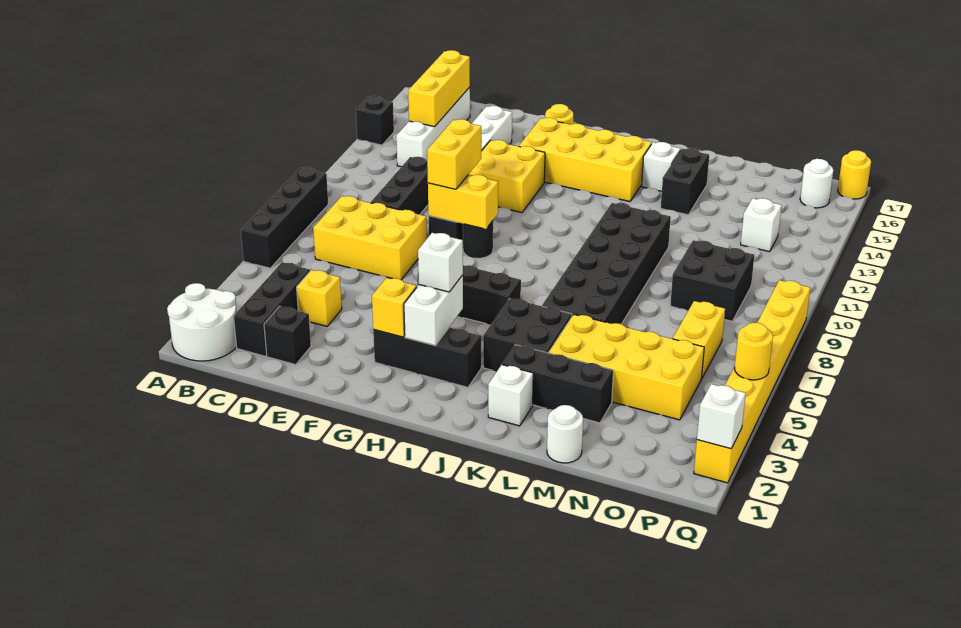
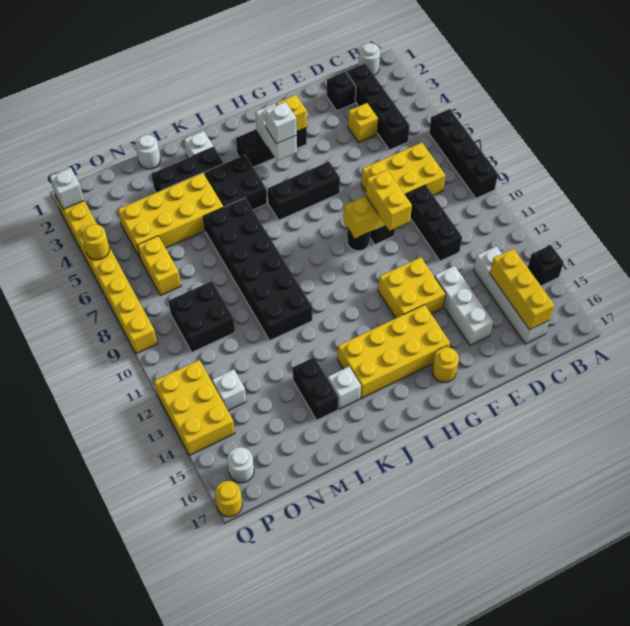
white 2x2 round brick [167,283,237,361] -> white 1x1 round brick [358,43,380,75]
black 1x3 brick [233,262,310,356] -> black 1x4 brick [346,63,410,150]
none -> yellow 2x3 brick [154,360,235,455]

